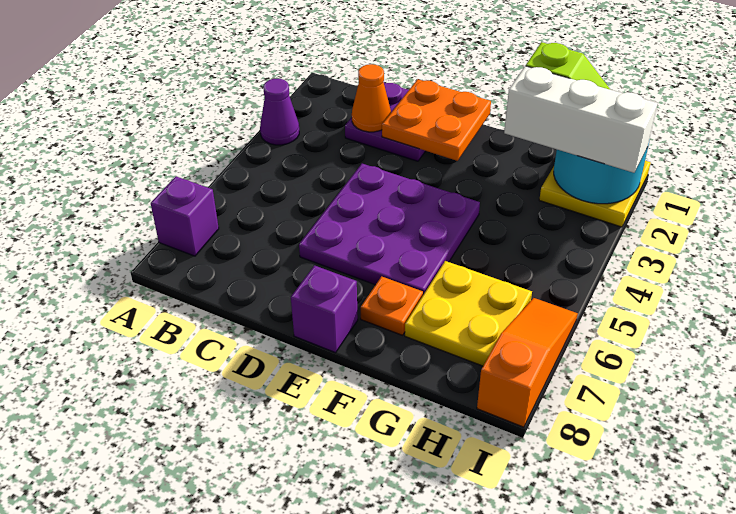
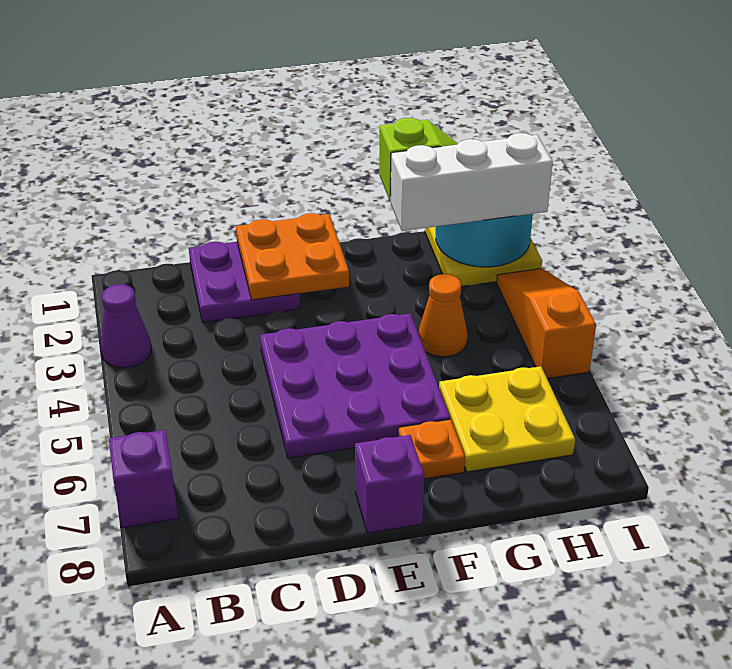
orange 1x1 cone [352,64,391,132] -> orange 1x1 cone moved to [418,274,468,357]
orange 1x3 slope [477,298,578,427] -> orange 1x3 slope moved to [497,268,596,379]

